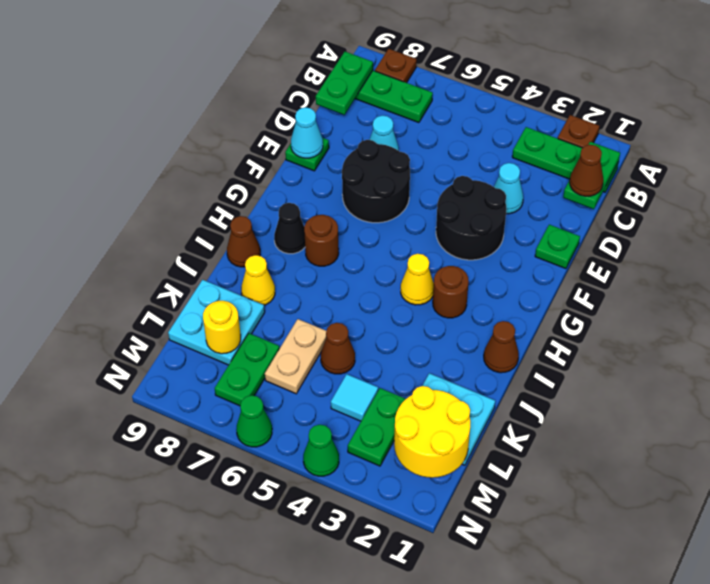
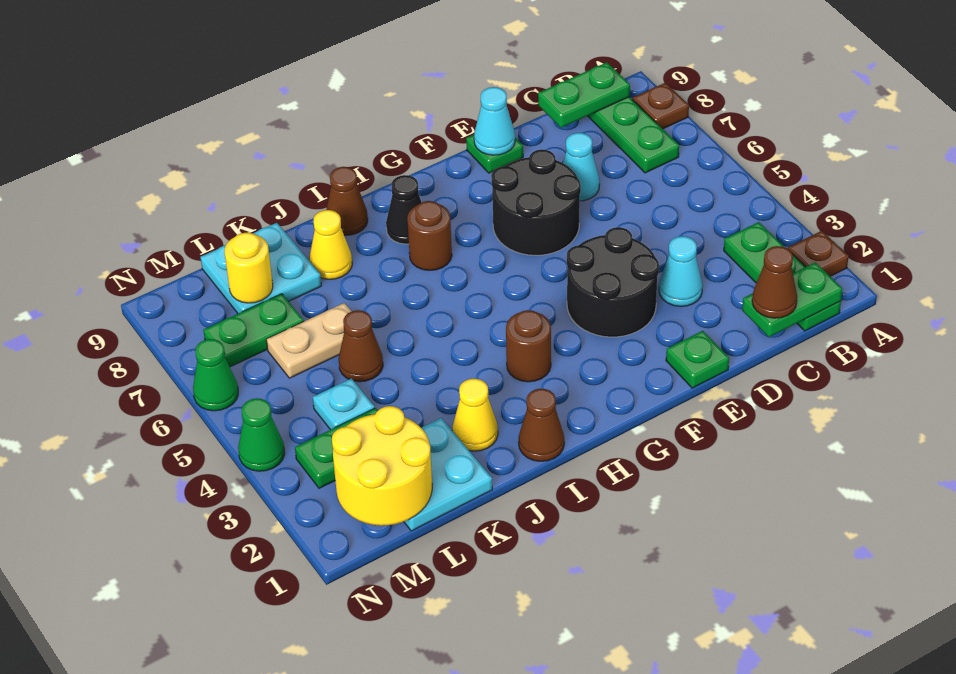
yellow 1x1 cone [401,254,434,305] -> yellow 1x1 cone moved to [452,379,498,451]
cyan 1x1 tile [331,374,378,421] -> cyan 1x1 plate [313,378,375,430]

